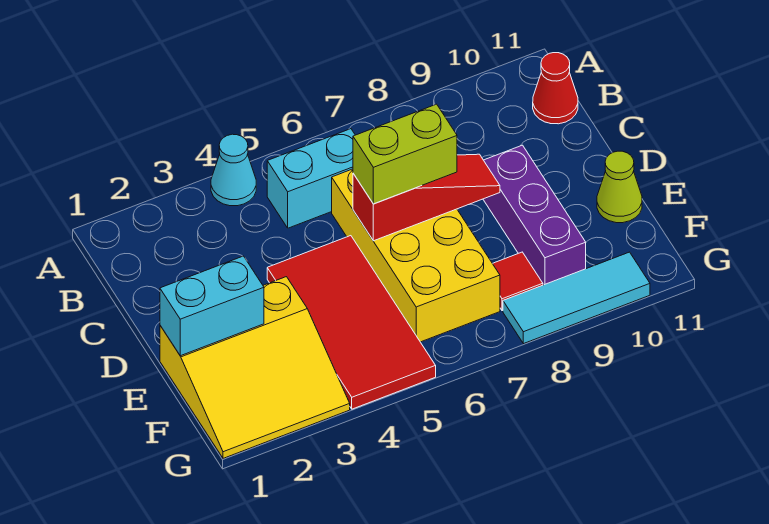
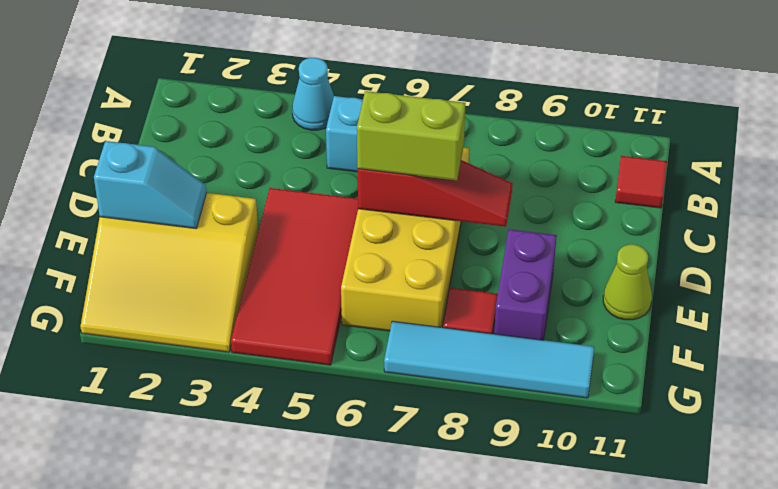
red 1x1 cone [533,53,578,124] -> red 1x1 tile [615,156,667,208]
purple 1x3 brick [483,145,586,285] -> purple 1x2 brick [494,229,557,340]
cyan 1x2 brick [160,256,264,356] -> cyan 1x2 slope [94,141,207,229]
cyan 1x3 tile [503,252,650,344] -> cyan 1x4 tile [384,321,594,398]

